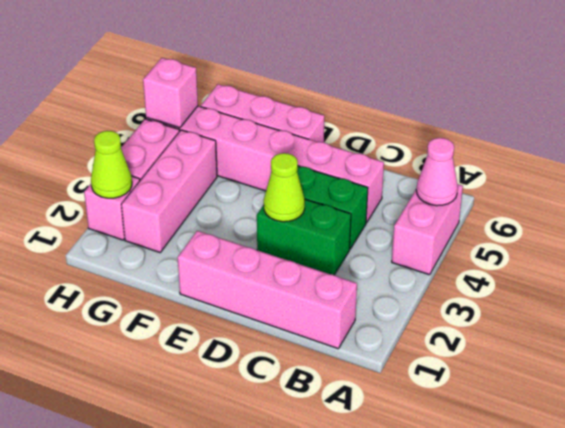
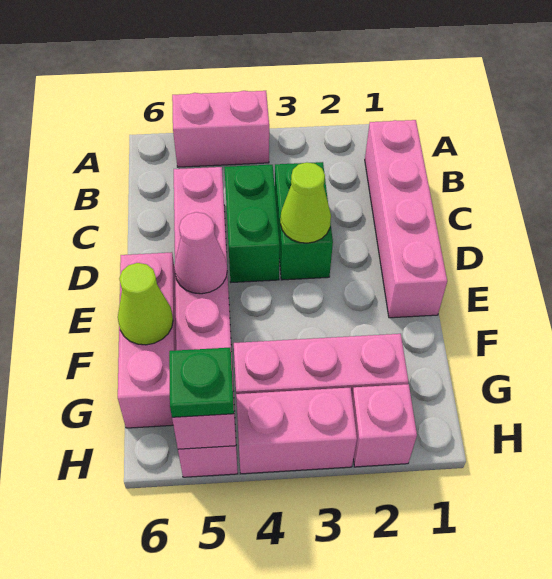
pink 1x1 cone [416,138,458,206] -> pink 1x1 cone moved to [174,212,227,294]
lime 1x1 cone [91,131,132,198] -> lime 1x1 cone moved to [118,263,173,345]
none -> green 1x1 plate [169,348,234,417]

